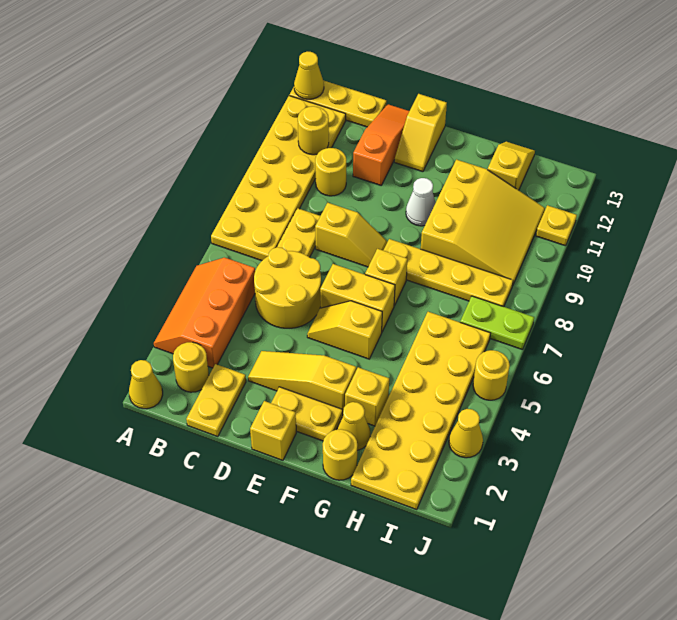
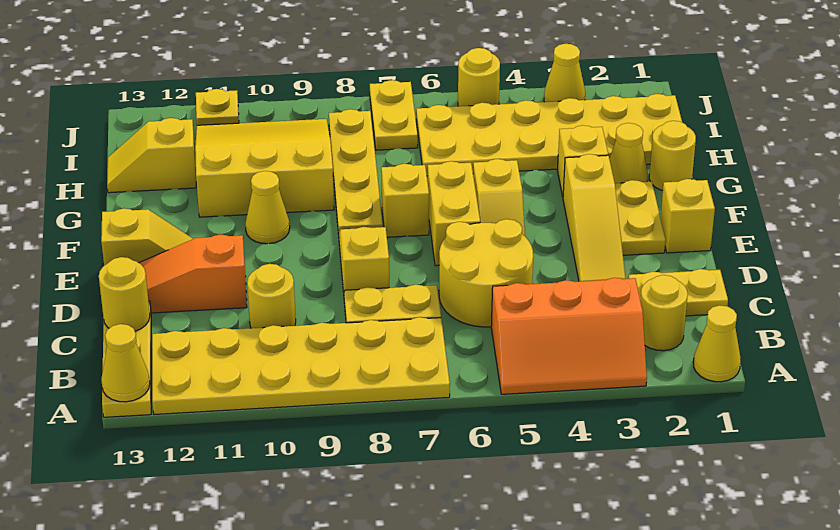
yellow 1x1 round brick [298,106,329,155] -> yellow 1x1 round brick moved to [99,257,150,331]
white 1x1 cone [406,178,436,226] -> yellow 1x1 cone [245,171,290,244]
lime 1x2 plate [460,296,534,350] -> yellow 1x2 plate [370,80,418,150]

